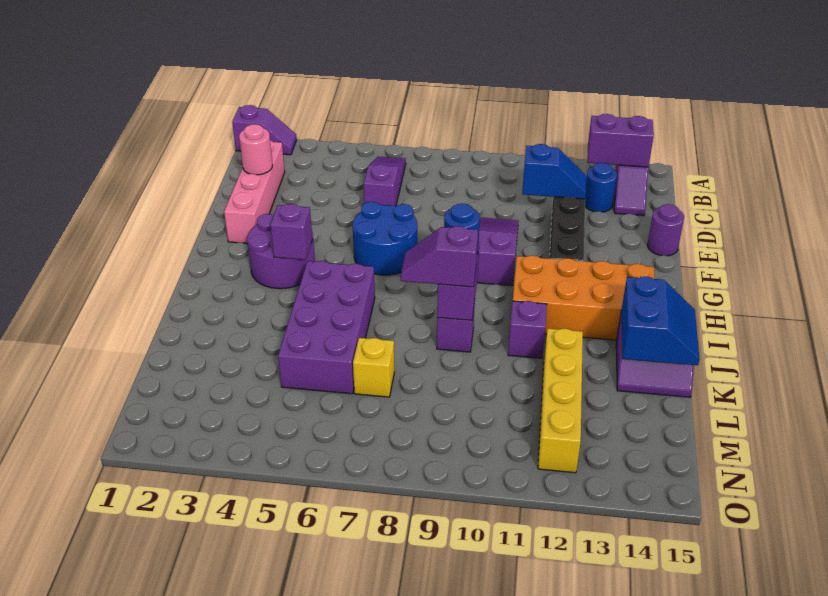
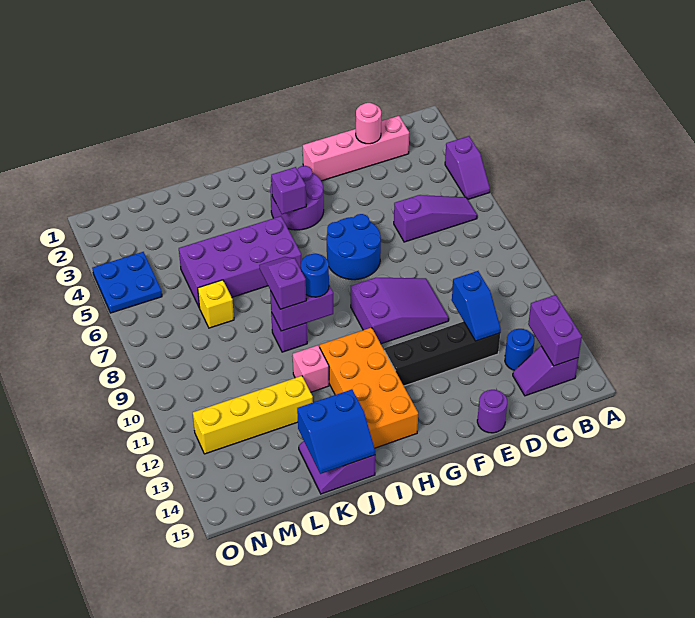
purple 1x2 slope [232,105,297,155] -> purple 1x2 slope moved to [445,136,490,199]
purple 1x1 brick [508,301,547,358] -> pink 1x1 brick [293,345,329,392]
none -> blue 2x2 plate [92,252,162,313]

